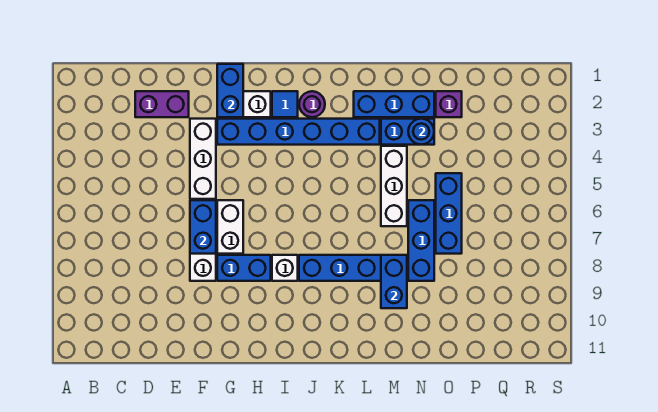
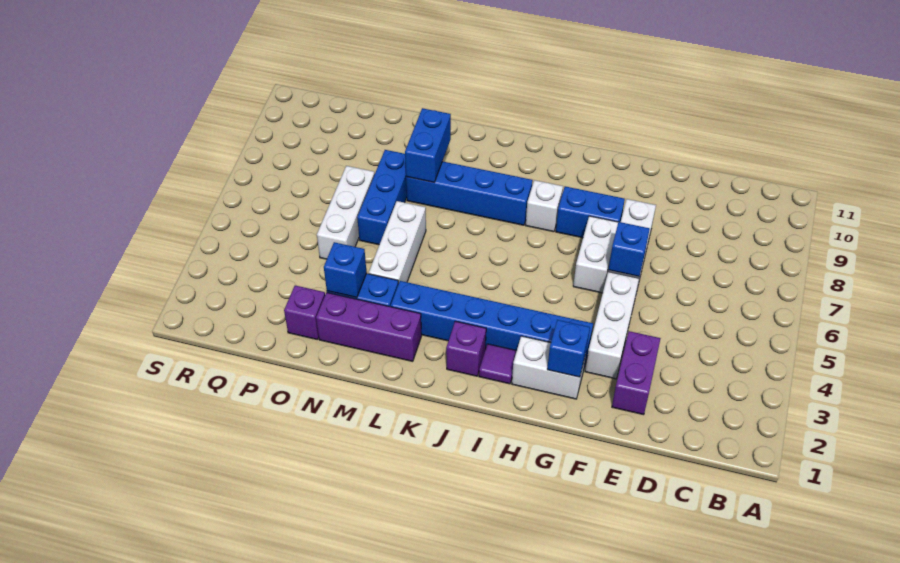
purple 1x2 brick [135,91,189,117] -> purple 1x2 brick turned to [612,331,661,415]
blue 1x2 brick [190,200,216,254] -> blue 1x1 brick [609,222,650,277]
blue 1x2 brick [217,64,243,117] -> blue 1x1 brick [547,320,590,377]
blue 1x1 tile [272,91,298,117] -> purple 1x1 tile [479,344,517,384]
purple 1x1 round brick [299,91,325,117] -> purple 1x1 brick [446,321,486,376]
blue 1x3 brick [354,91,434,117] -> purple 1x3 brick [316,293,422,361]
blue 1x1 round brick [408,119,434,145] -> blue 1x1 brick [324,242,367,298]
blue 1x3 brick [436,173,462,254] -> white 1x3 brick [317,166,375,259]

